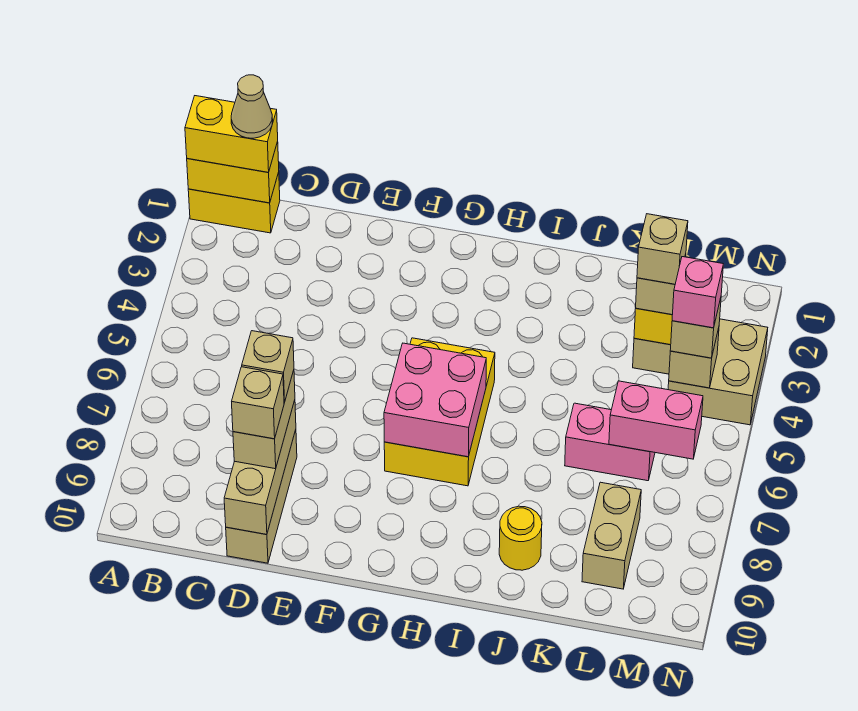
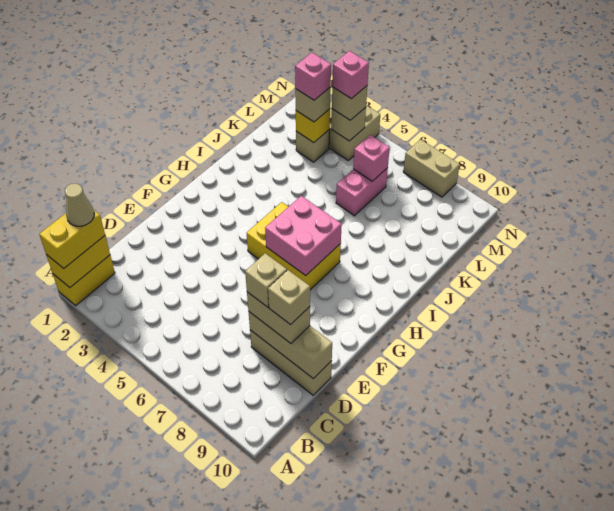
yellow 1x1 round brick [499,506,542,570] -> none
tan 1x1 brick [637,214,688,284] -> pink 1x1 brick [295,53,331,100]
pink 1x2 brick [609,381,703,459] -> pink 1x1 brick [353,135,390,181]
tan 1x2 brick [582,482,641,589] -> tan 1x2 brick moved to [403,139,460,197]

